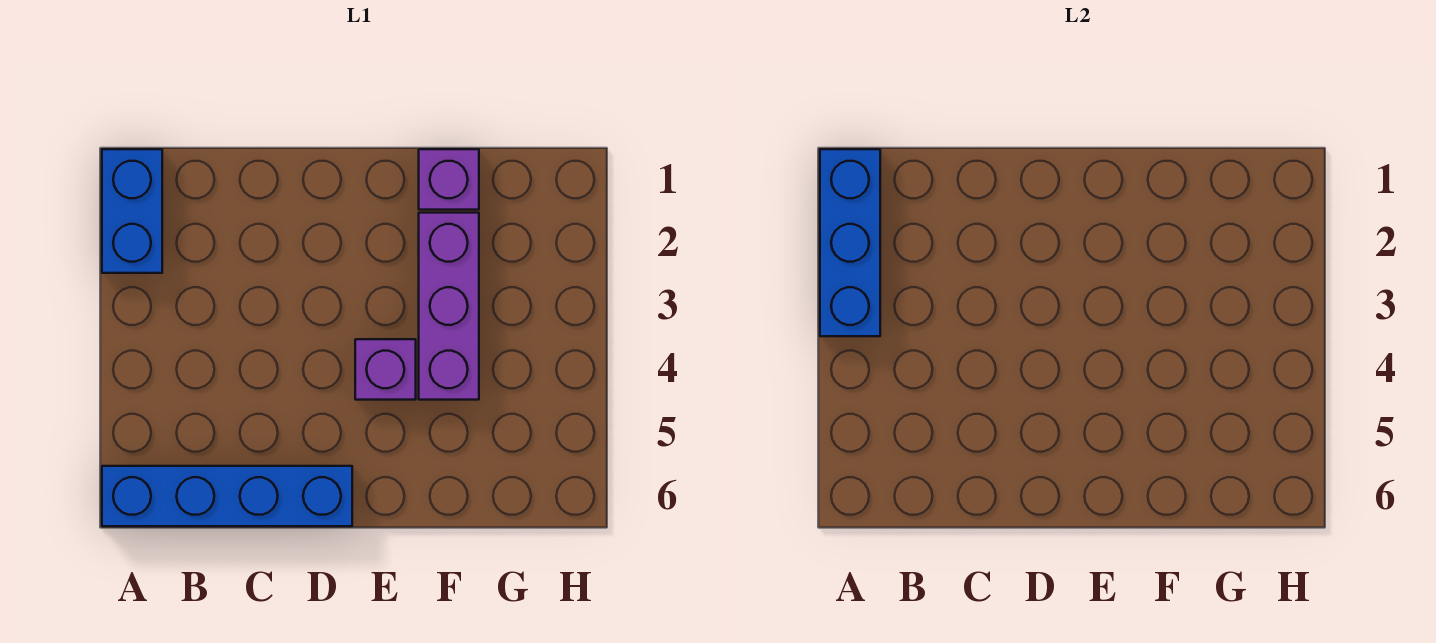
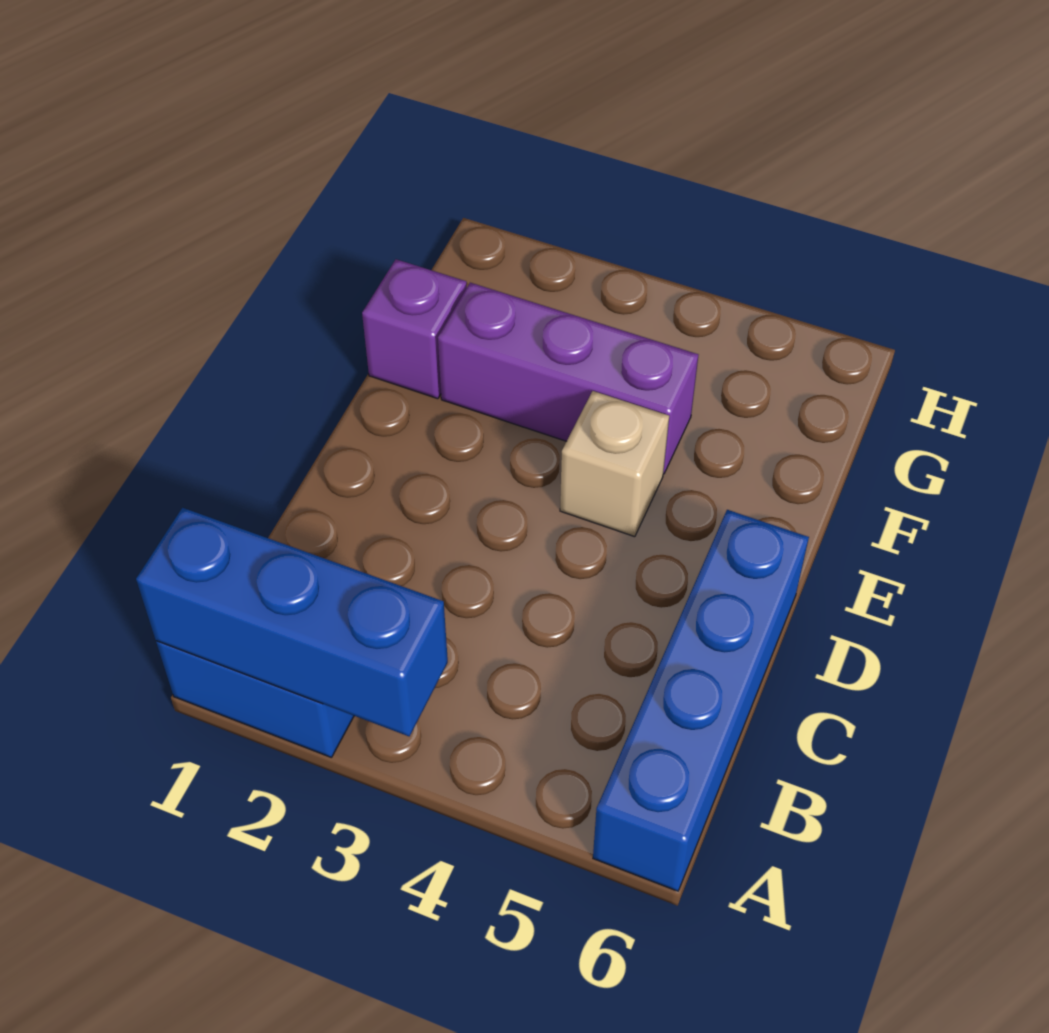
purple 1x1 brick [355,339,416,400] -> tan 1x1 brick [560,391,669,537]

